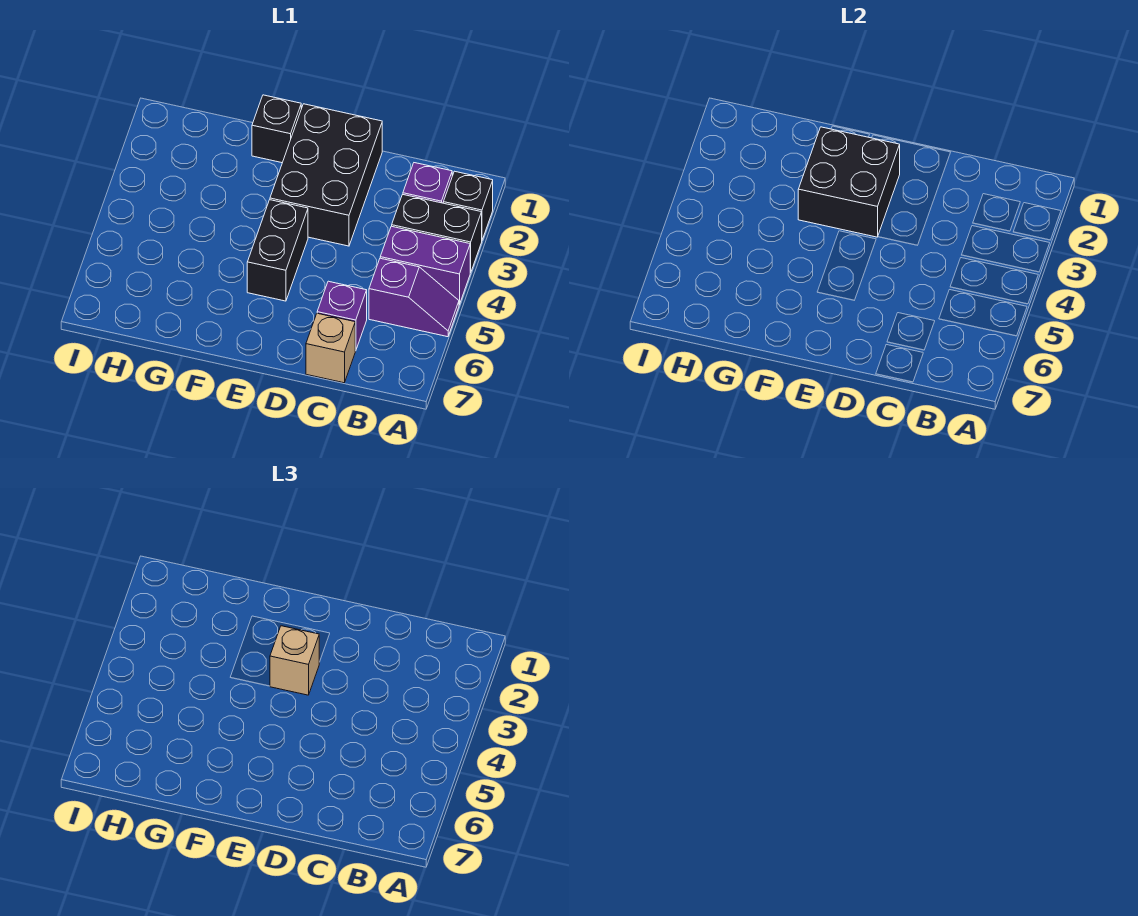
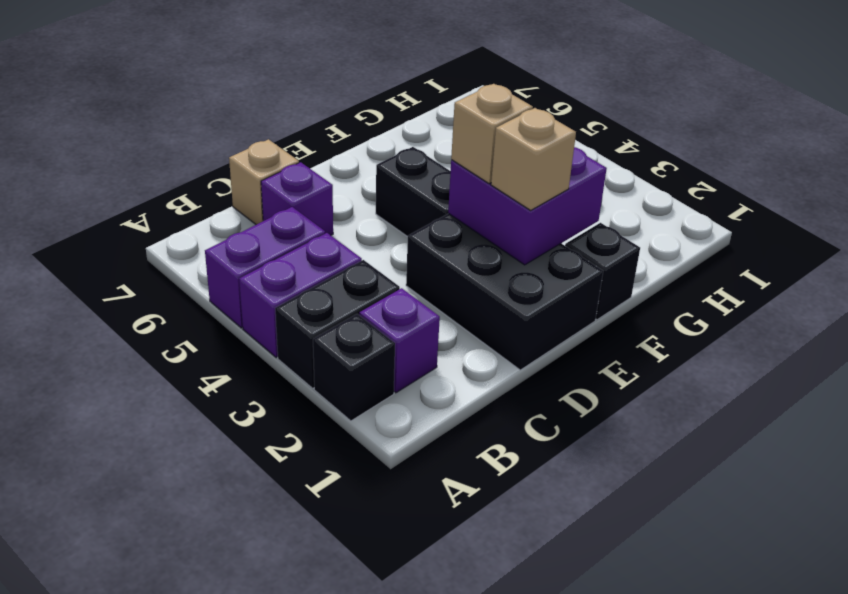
purple 1x2 slope [369,258,459,337] -> purple 1x2 brick [205,207,325,328]
black 2x2 brick [798,127,900,237] -> purple 2x2 brick [448,147,607,265]
none -> tan 1x1 brick [491,108,576,210]

